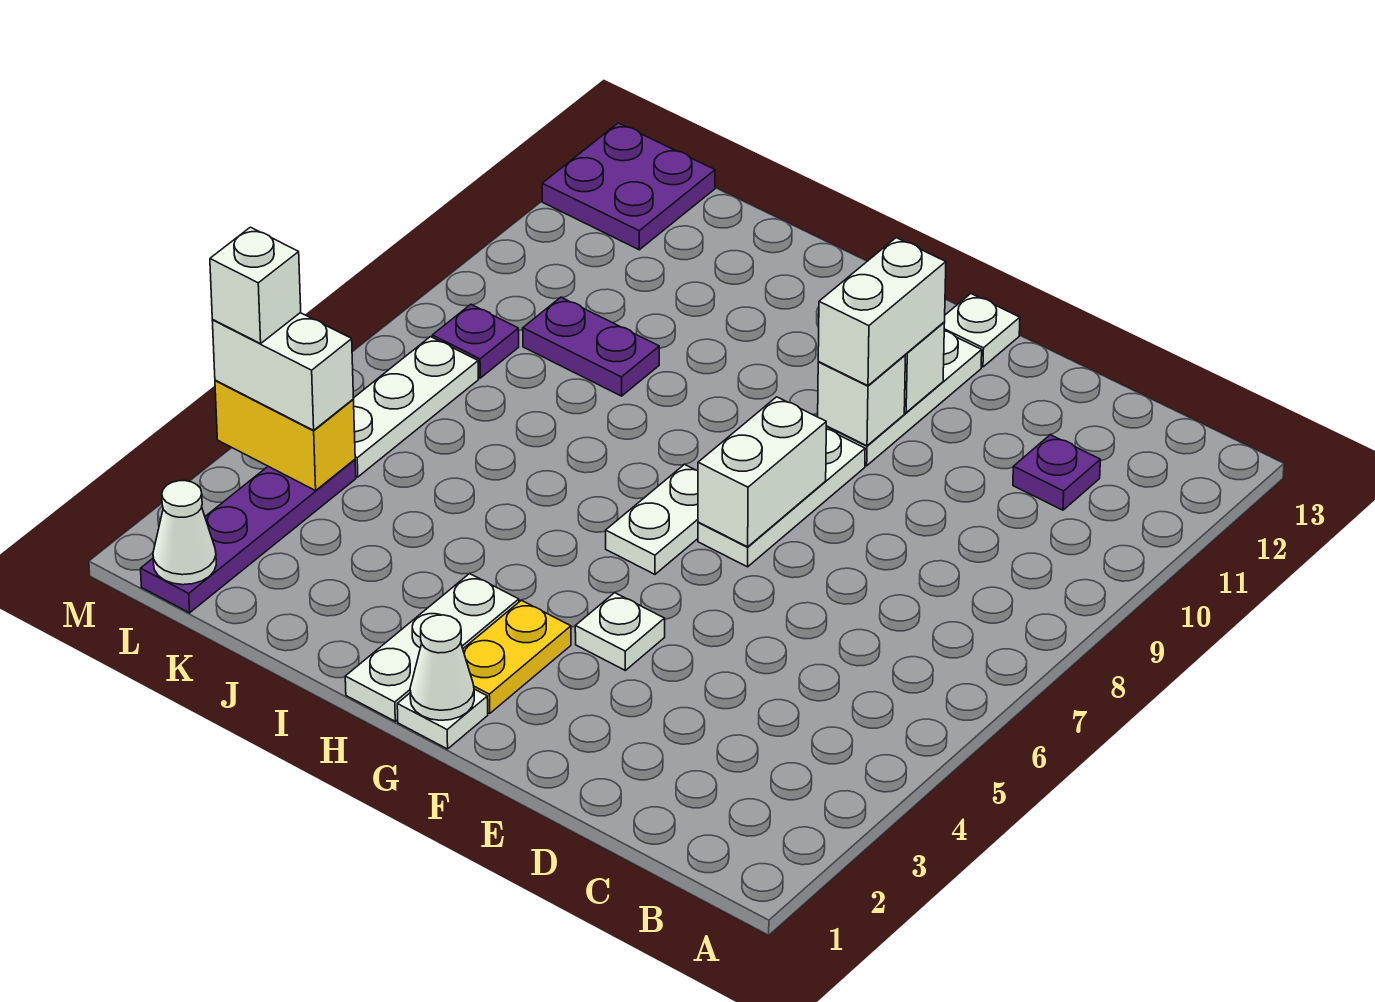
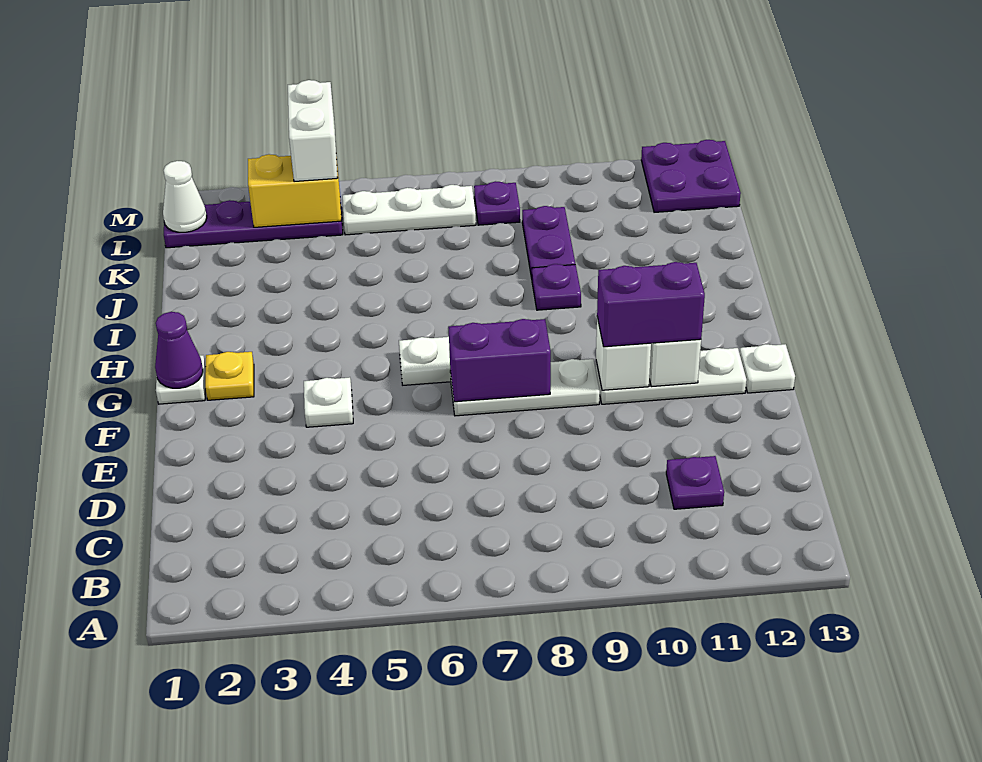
white 1x2 brick [698,397,826,547] -> purple 1x2 brick [448,319,551,402]
white 1x2 brick [818,238,946,386] -> purple 1x2 brick [597,262,705,347]
white 1x1 cone [410,615,474,720] -> purple 1x1 cone [155,312,203,388]
yellow 1x2 plate [463,600,571,713] -> yellow 1x1 plate [205,352,254,400]
white 1x3 plate [345,574,519,721] -> none
none -> purple 1x1 plate [532,264,581,310]
yellow 1x2 brick [215,380,355,491] -> yellow 1x2 brick turned to [248,154,341,227]
white 1x1 brick [210,227,301,344] -> none

